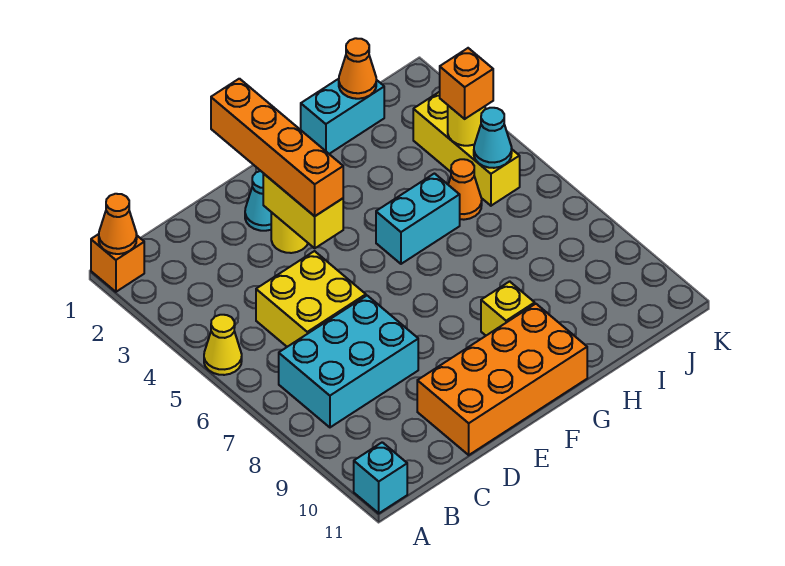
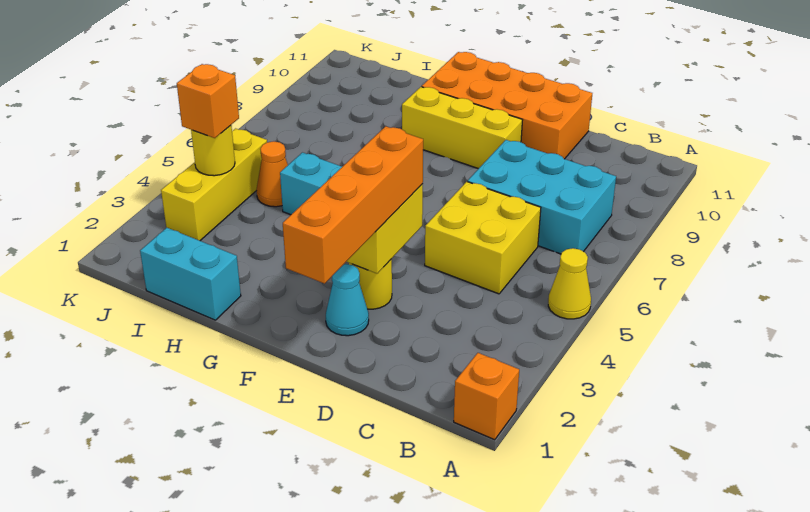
orange 1x1 cone [99,194,137,254] -> none
cyan 1x1 brick [354,442,407,513] -> none
yellow 1x1 brick [481,281,535,335] -> yellow 1x3 brick [402,87,522,169]
orange 1x1 cone [339,38,376,99] -> none
cyan 1x1 cone [474,108,512,168] -> none

